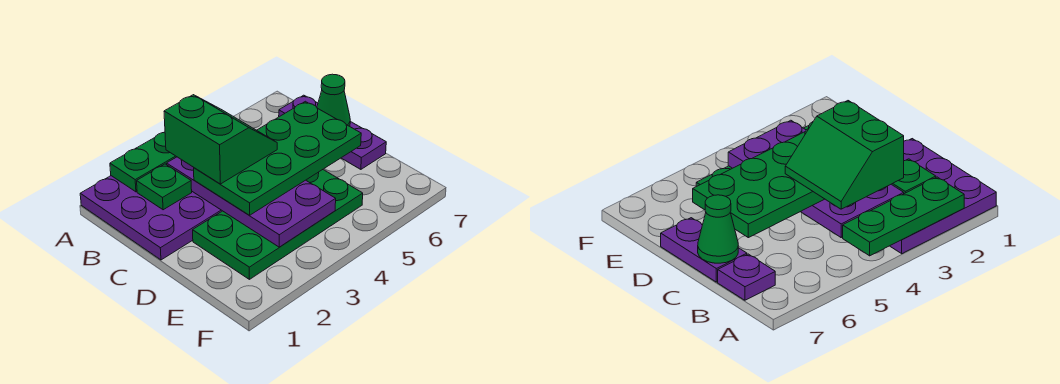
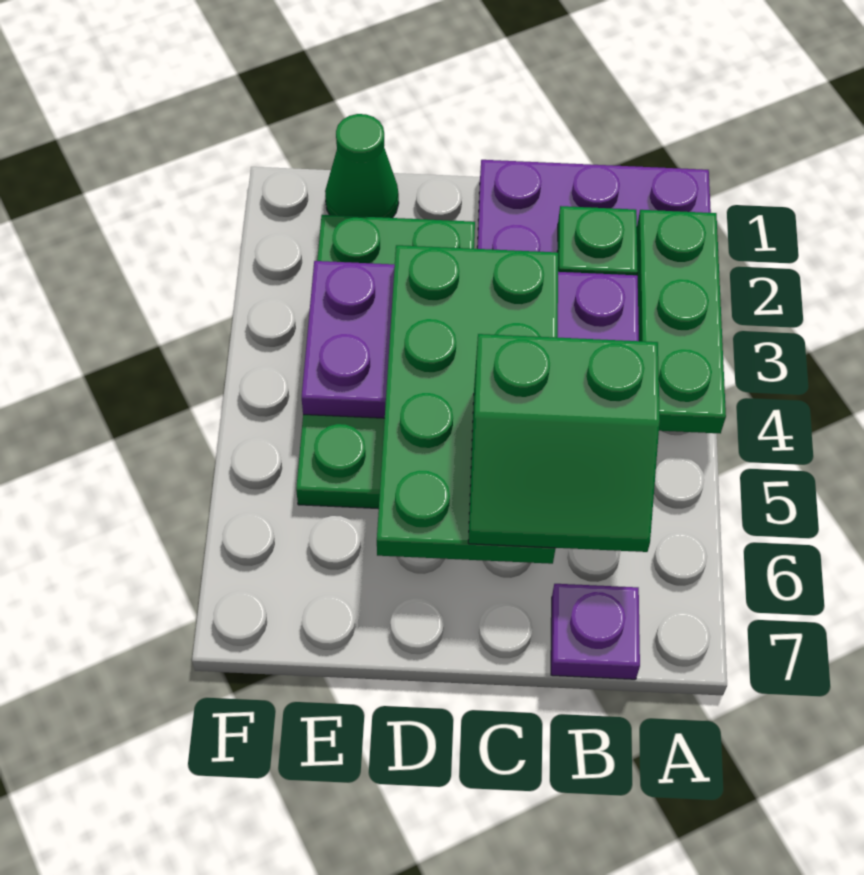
green 2x2 slope [164,95,277,184] -> green 2x2 slope moved to [468,334,660,552]
purple 1x2 plate [342,122,386,169] -> none
green 1x1 cone [317,74,350,126] -> green 1x1 cone moved to [325,114,399,218]

